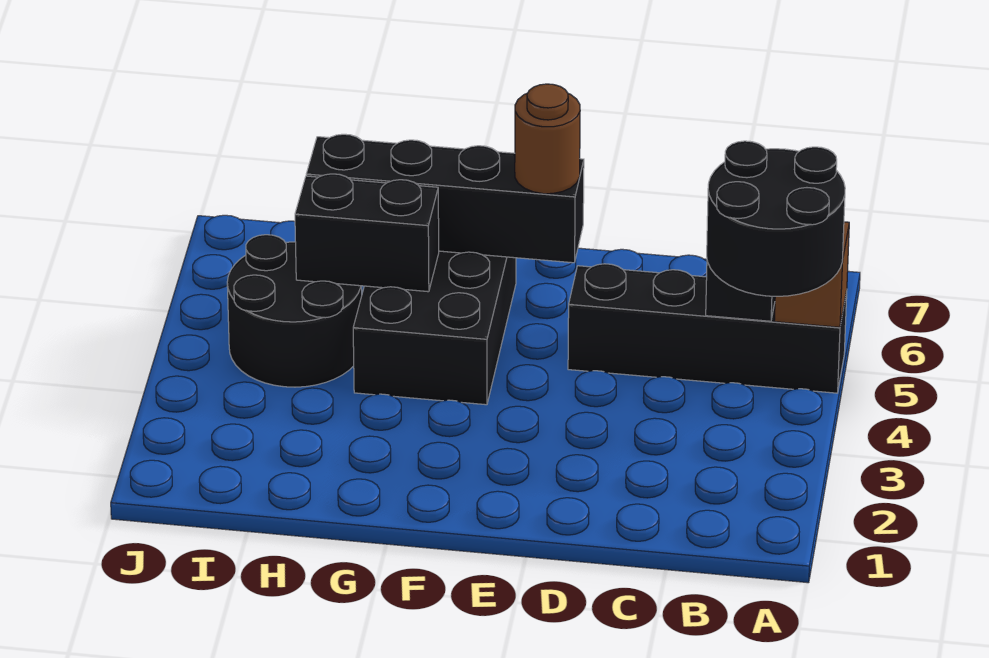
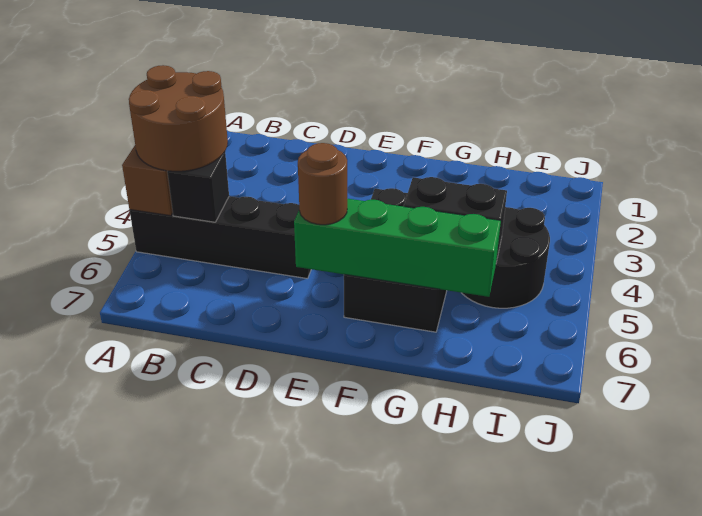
black 2x2 round brick [707,141,845,296] -> brown 2x2 round brick [129,65,228,171]
black 1x4 brick [306,134,584,263] -> green 1x4 brick [294,199,501,297]

